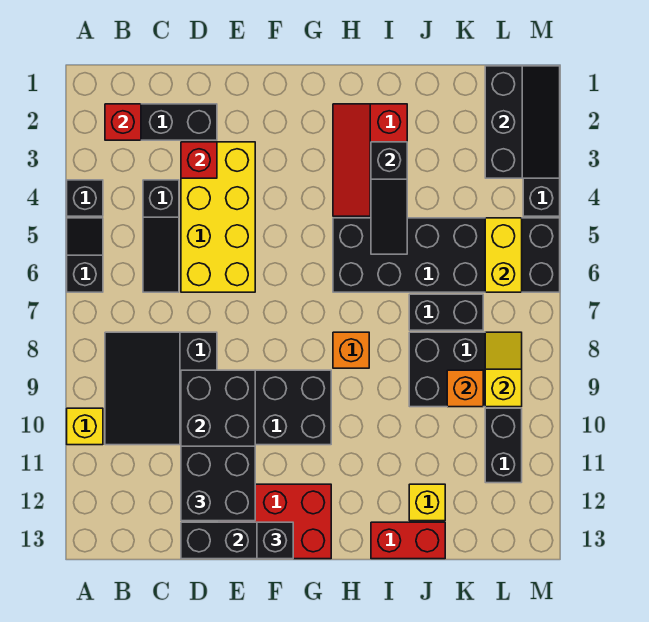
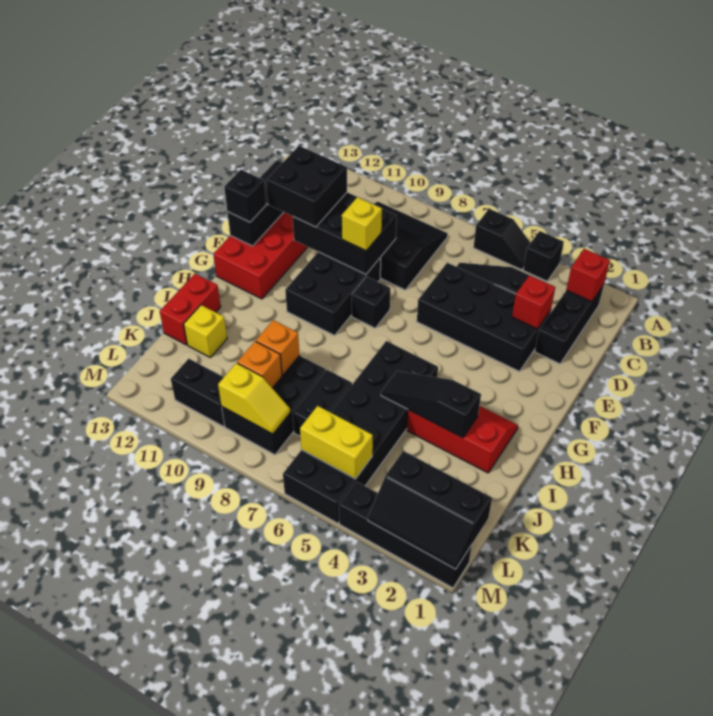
yellow 1x1 brick [67,408,103,445] -> yellow 1x1 brick moved to [342,197,382,251]
yellow 2x4 brick [181,142,255,292] -> black 2x4 brick [417,263,551,372]
none -> black 1x1 brick [352,276,391,328]
orange 1x1 brick [333,332,369,368] -> orange 1x1 brick moved to [256,320,300,375]

